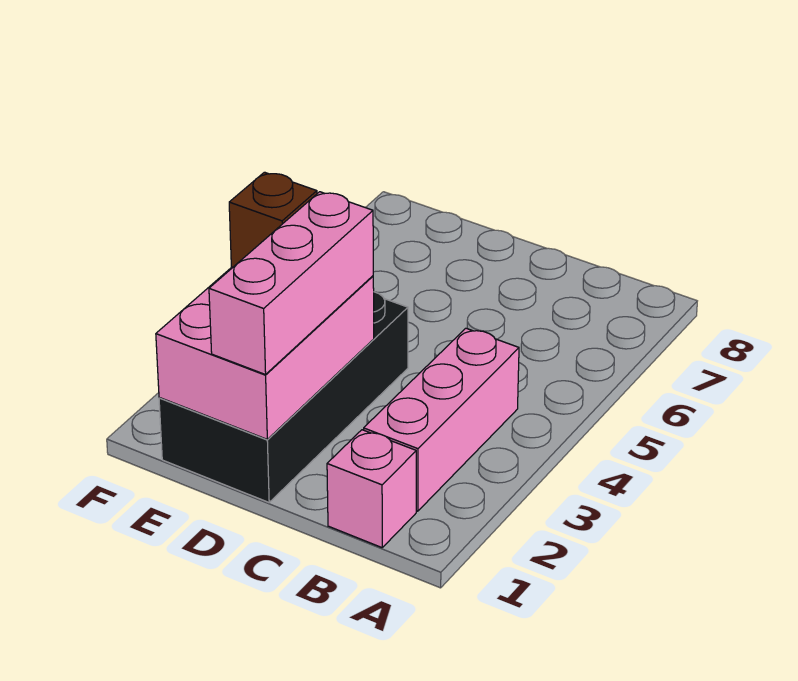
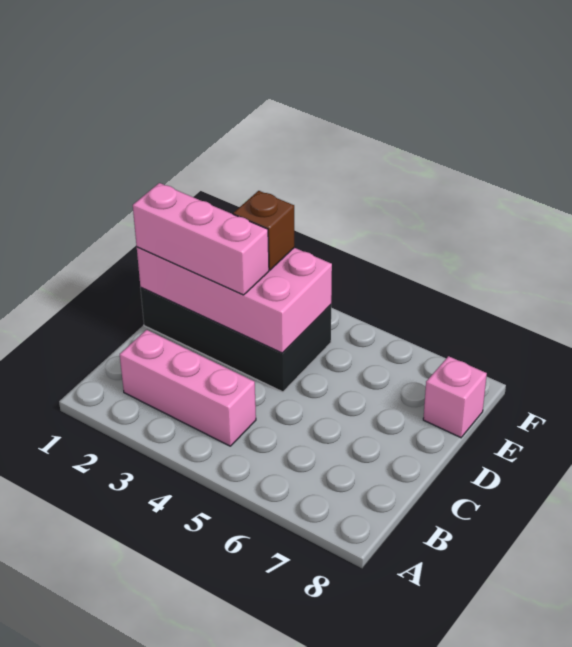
pink 1x1 brick [327,430,416,547] -> pink 1x1 brick moved to [423,356,487,438]
pink 2x3 brick [156,267,374,439] -> pink 2x4 brick [137,247,332,353]

